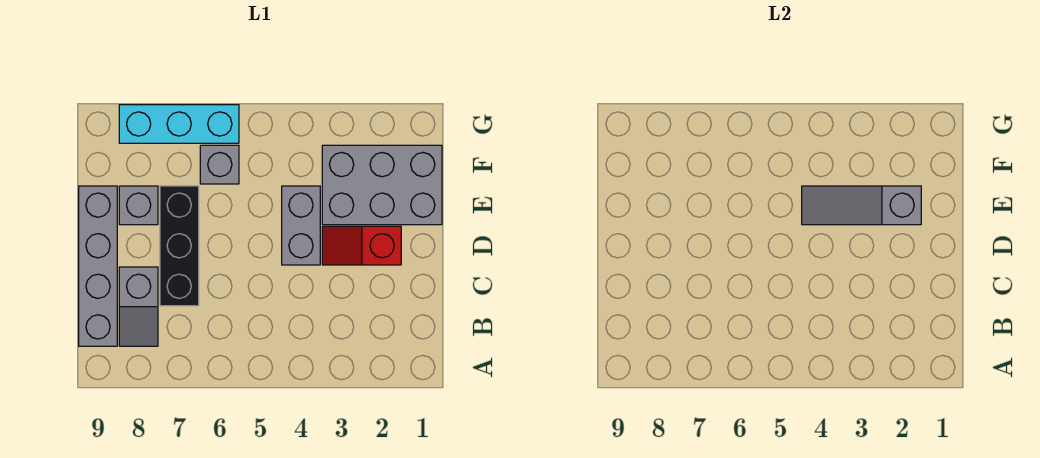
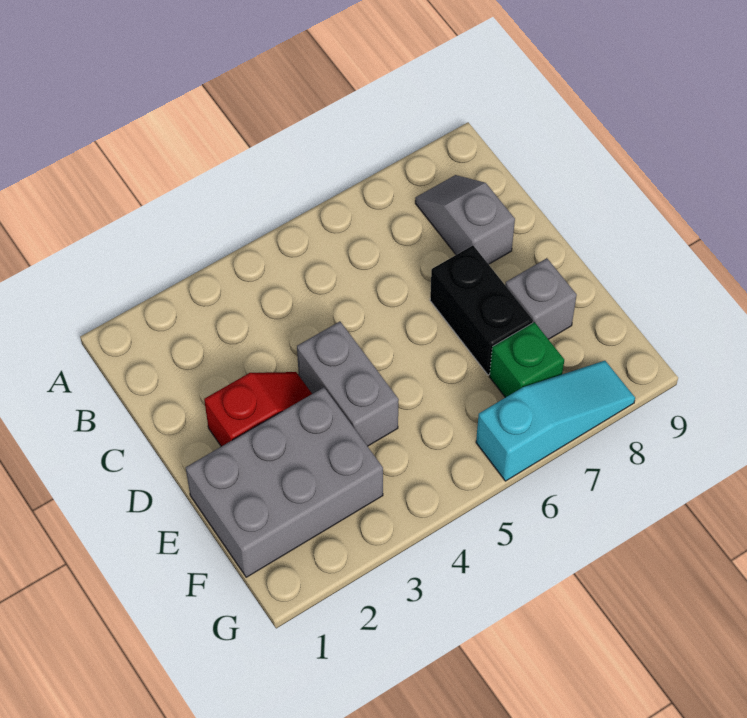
grey 1x4 brick [79,186,117,346] -> none
black 1x3 brick [160,186,199,306] -> black 1x2 brick [430,246,533,375]
grey 1x3 slope [802,186,921,225] -> none
grey 1x1 brick [200,145,239,184] -> none
none -> green 1x1 brick [489,322,564,398]
cyan 1x3 brick [119,105,239,143] -> cyan 1x3 slope [476,361,635,481]

